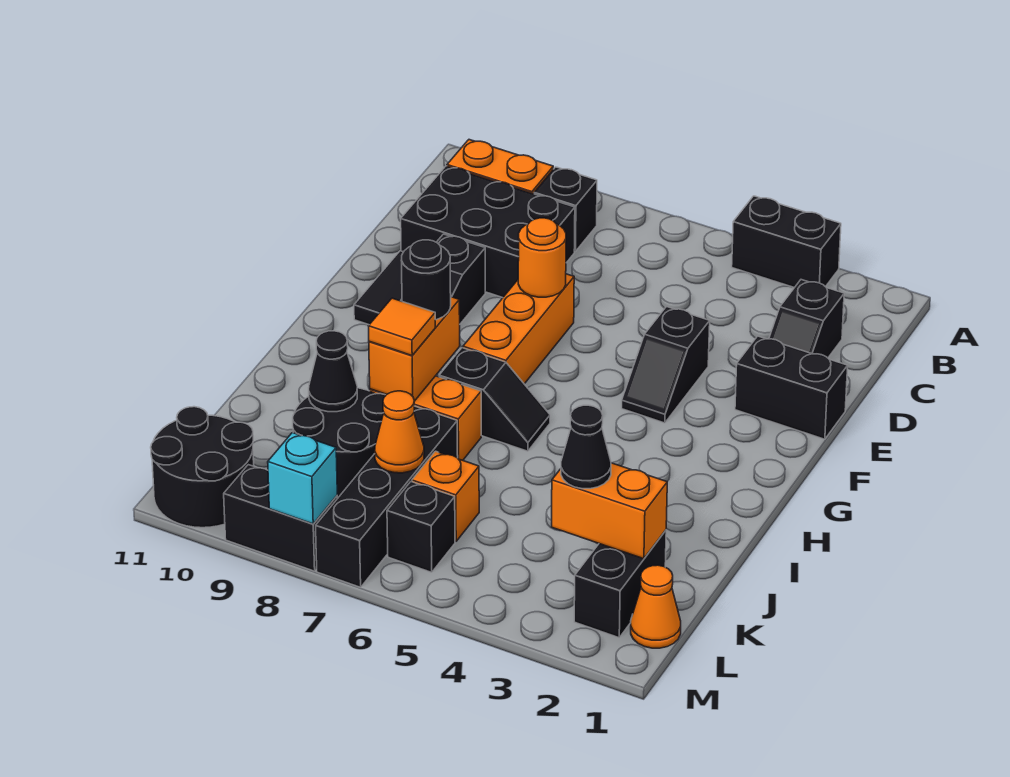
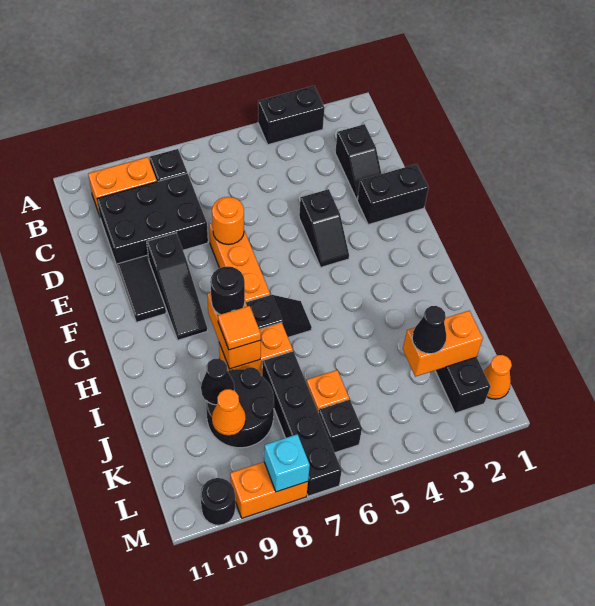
orange 1x1 cone [375,391,424,473] -> orange 1x1 cone moved to [212,389,246,435]
black 2x2 round brick [151,407,254,528] -> black 1x1 round brick [200,478,235,525]
black 1x2 brick [224,465,338,571] -> orange 1x2 brick [230,462,308,518]

